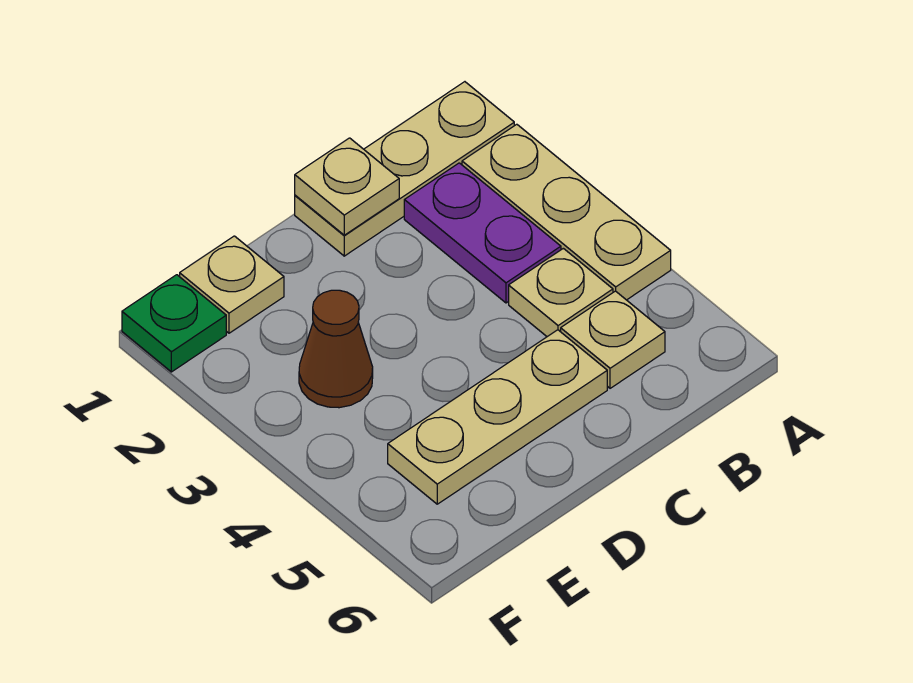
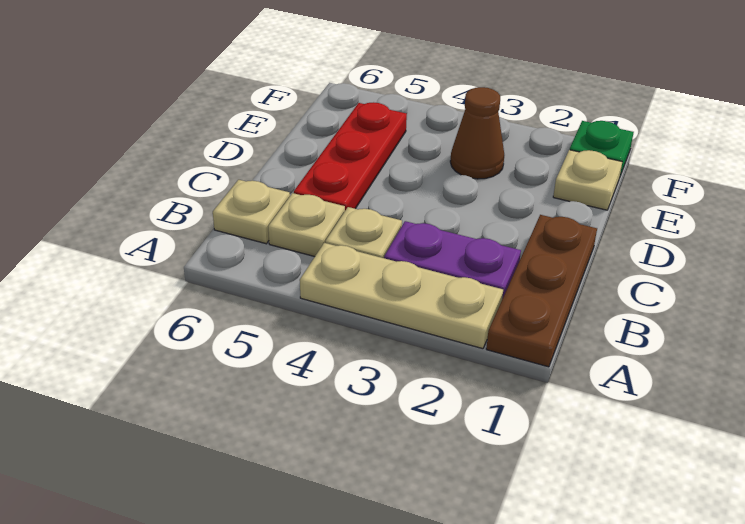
tan 1x3 plate [295,82,514,256] -> brown 1x3 plate [486,215,597,367]
tan 1x1 plate [295,138,399,235] -> tan 1x1 plate moved to [213,180,290,244]
tan 1x3 plate [388,330,607,504] -> red 1x3 plate [294,102,407,210]

